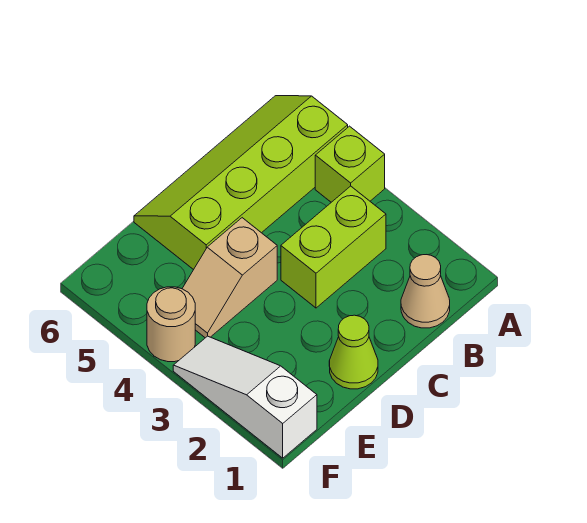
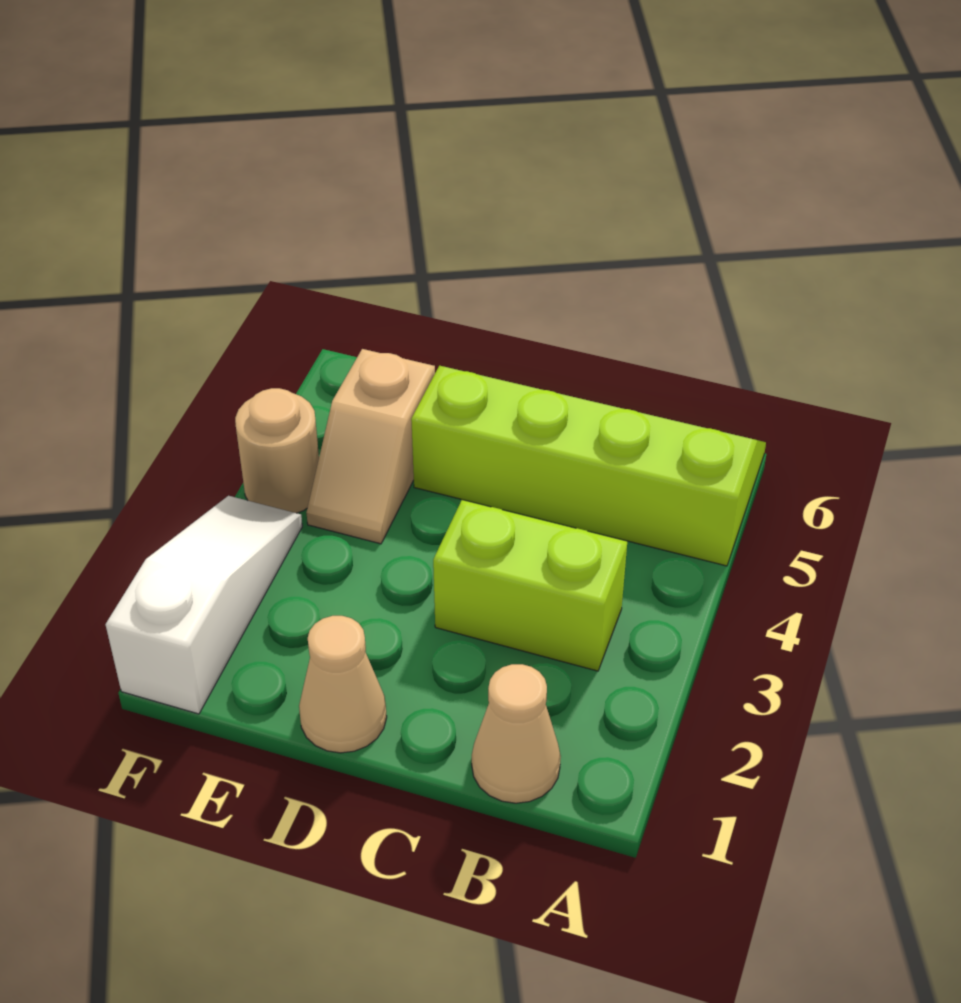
lime 1x1 brick [315,126,385,202] -> none
lime 1x1 cone [329,315,378,389] -> tan 1x1 cone [299,616,387,753]
tan 1x2 slope [182,218,277,338] -> tan 1x2 slope turned to [306,349,435,544]

